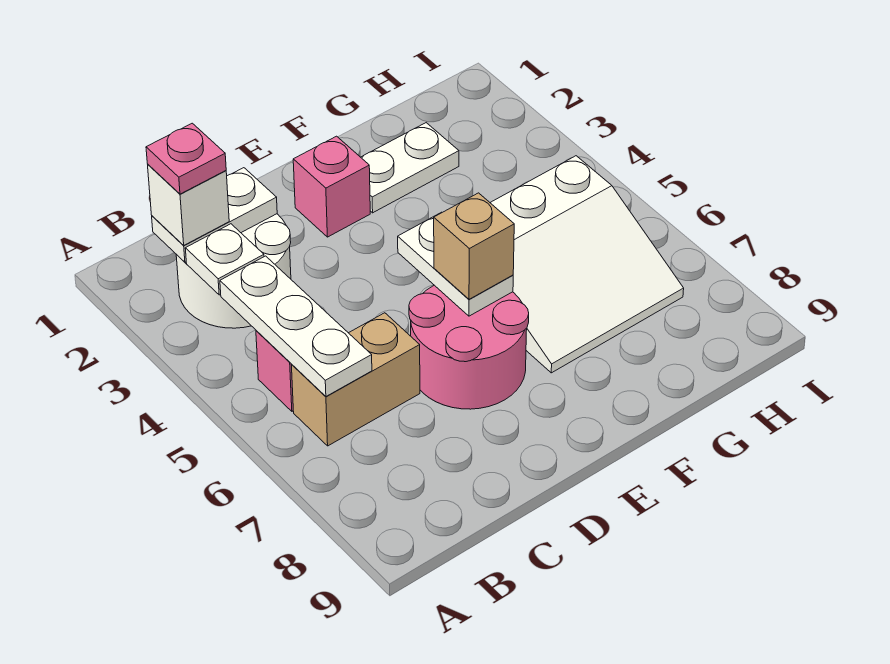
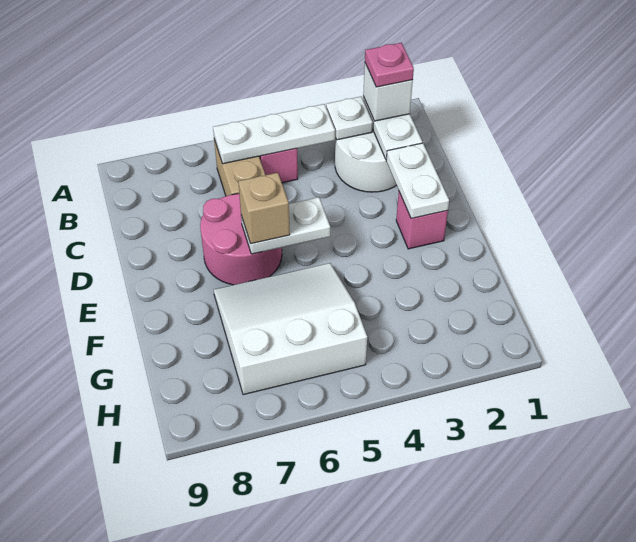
white 1x2 plate [361,123,459,213] -> white 1x2 plate moved to [386,143,449,219]
white 3x3 slope [490,156,684,373] -> white 3x3 slope turned to [214,263,367,395]

